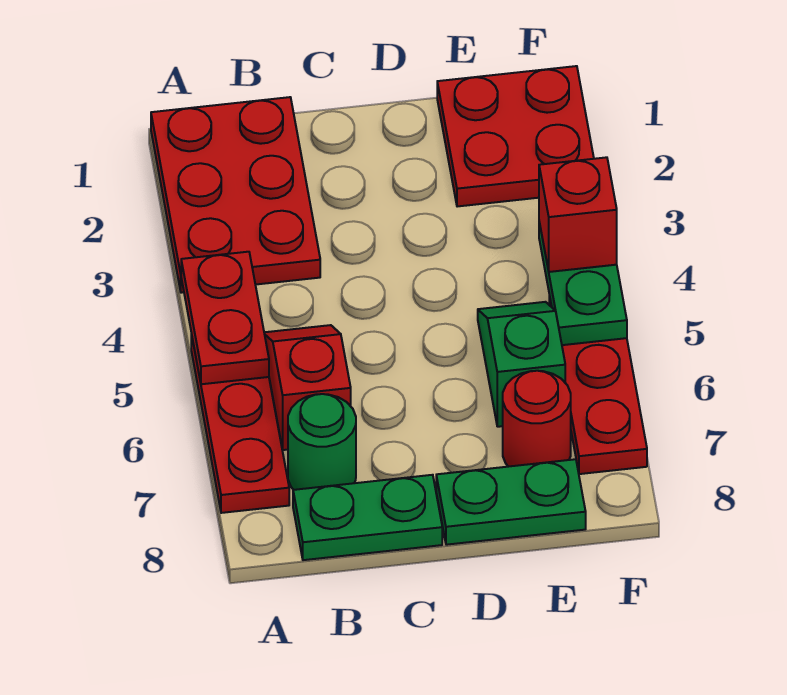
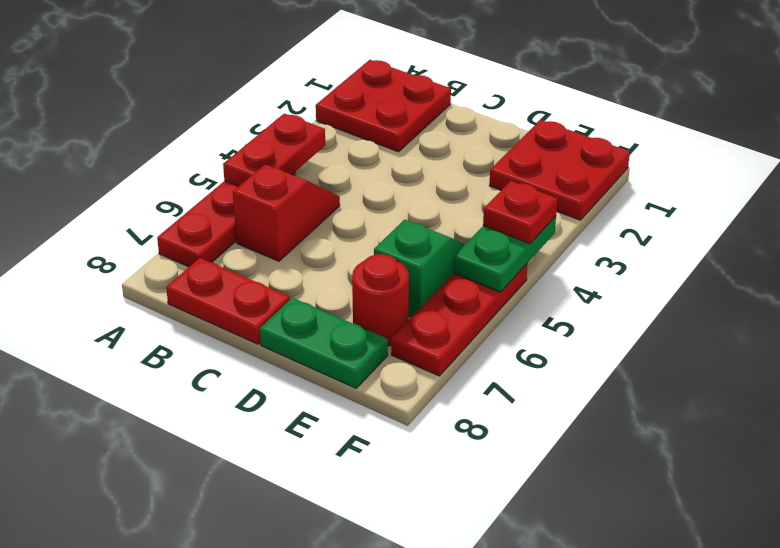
red 2x3 plate [151,97,320,293] -> red 2x2 plate [316,60,451,152]
green 1x1 round brick [288,394,356,490] -> none
green 1x2 plate [293,475,442,560] -> red 1x2 plate [166,258,290,344]
red 1x1 brick [539,157,617,272] -> red 1x1 plate [483,181,557,243]

